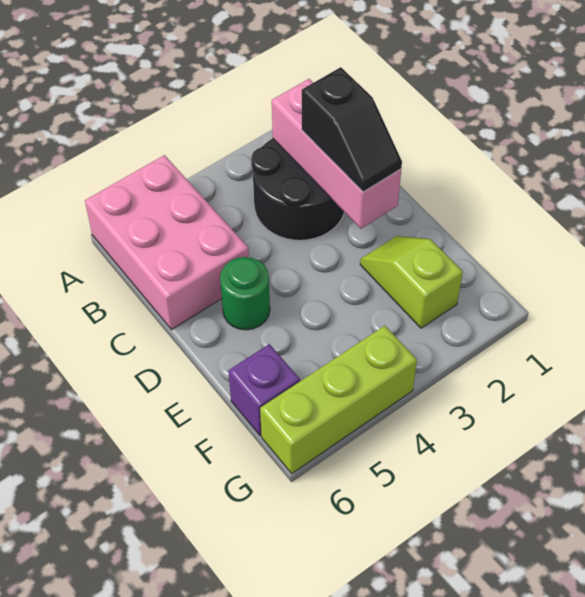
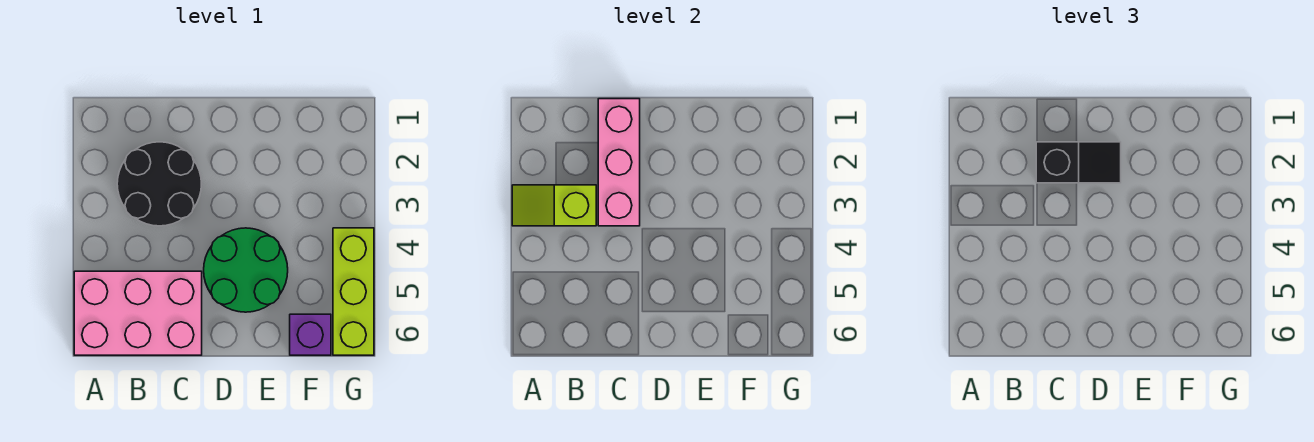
pink 1x3 brick [272,79,401,229] -> pink 1x3 brick turned to [598,99,640,226]
green 1x1 round brick [220,257,270,330] -> green 2x2 round brick [204,228,288,312]
lime 1x2 slope [360,236,463,328] -> lime 1x2 slope moved to [512,185,596,226]

